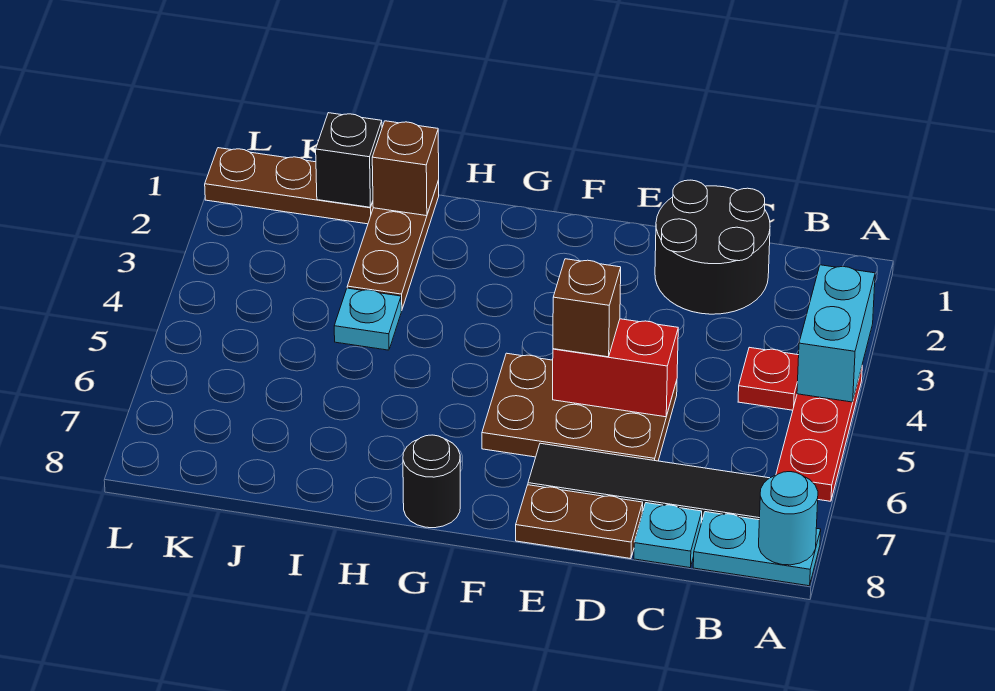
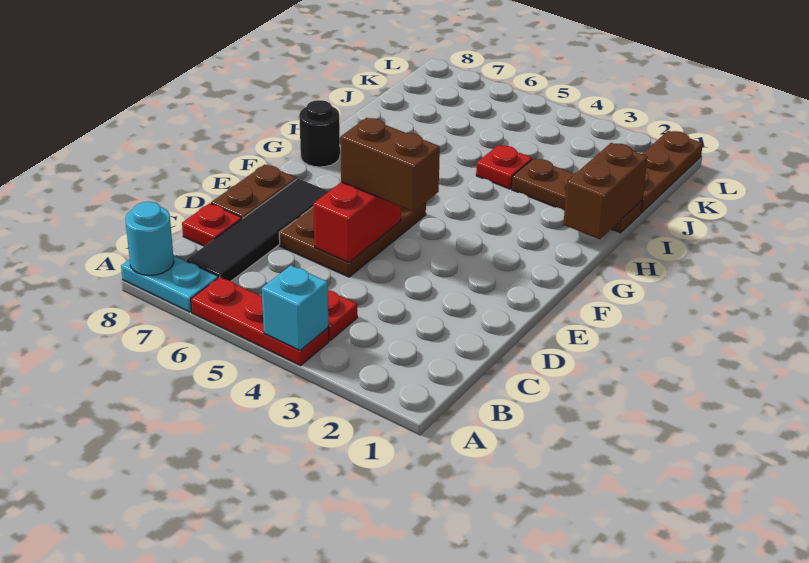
cyan 1x2 brick [797,265,875,402] -> cyan 1x1 brick [262,266,328,351]
cyan 1x2 plate [693,512,821,586] -> cyan 1x2 plate turned to [121,255,218,312]
black 2x2 round brick [655,180,770,314] -> none
cyan 1x1 plate [634,503,702,568] -> red 1x1 plate [182,203,242,246]
brown 1x1 brick [553,259,621,357] -> brown 1x2 brick [341,118,440,212]
brown 1x1 brick [372,121,439,216] -> brown 1x2 brick [563,143,648,239]
cyan 1x1 plate [334,288,401,350] -> red 1x1 plate [476,145,532,189]
black 1x1 brick [316,113,382,207] -> none

